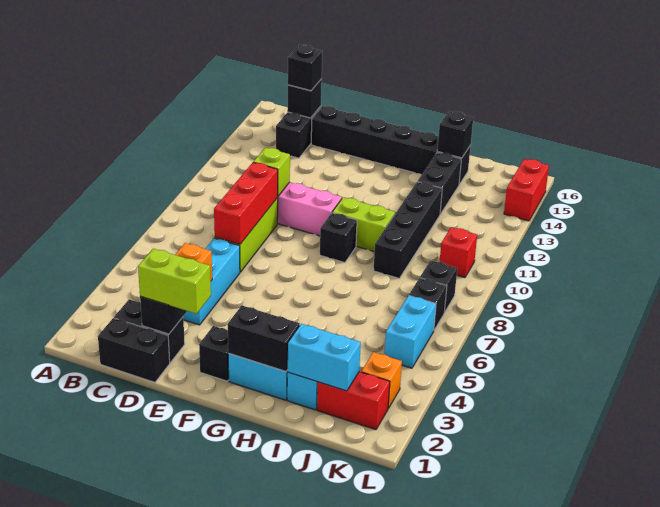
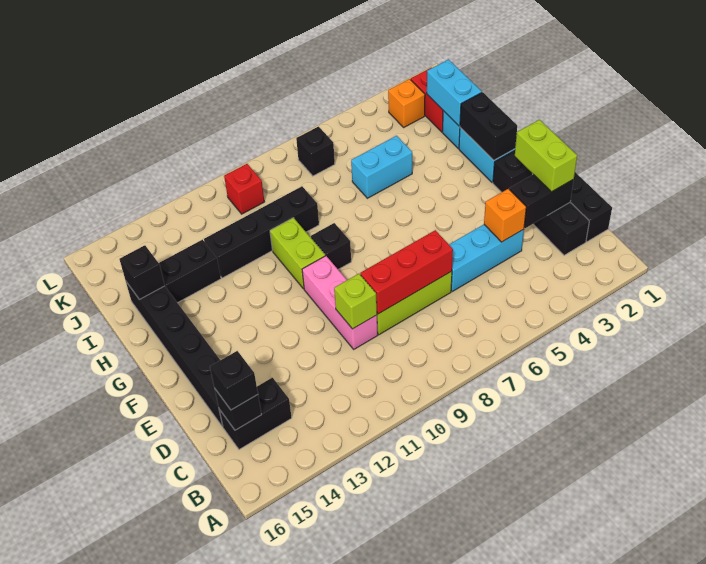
cyan 1x2 brick [384,296,436,368] -> cyan 1x2 brick moved to [351,136,412,198]
black 1x1 brick [420,260,457,312] -> none
red 1x2 brick [504,159,549,221] -> none

